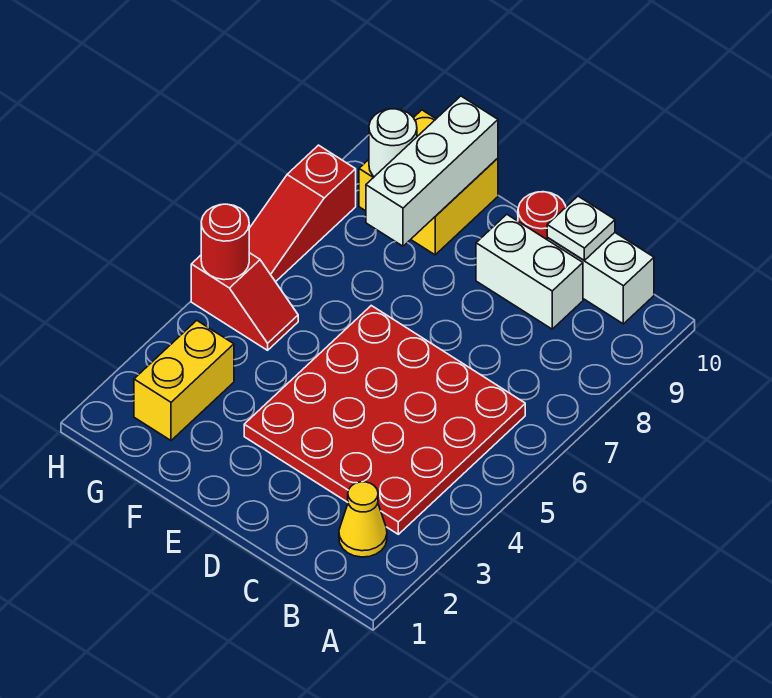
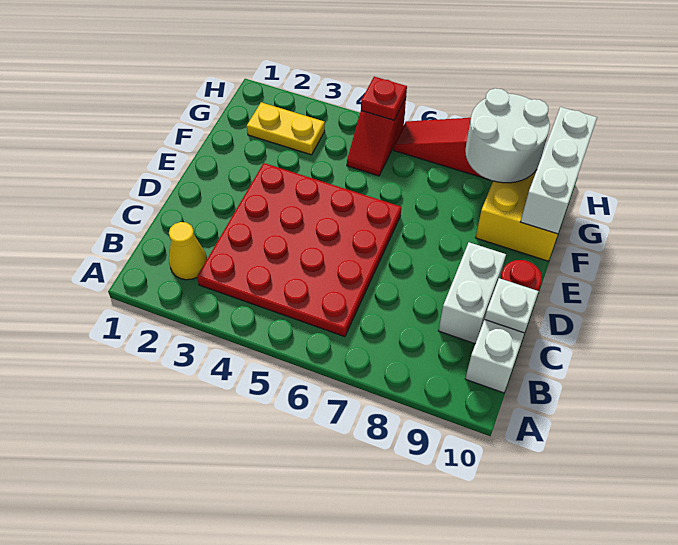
white 1x3 brick [366,96,498,246] -> white 1x3 brick turned to [520,107,597,234]
yellow 1x2 brick [134,320,234,440] -> yellow 1x2 plate [247,102,325,155]
white 1x1 round brick [369,109,417,177] -> white 2x2 round brick [465,88,550,183]
red 1x1 round brick [201,204,249,280] -> red 1x1 plate [361,77,407,120]

